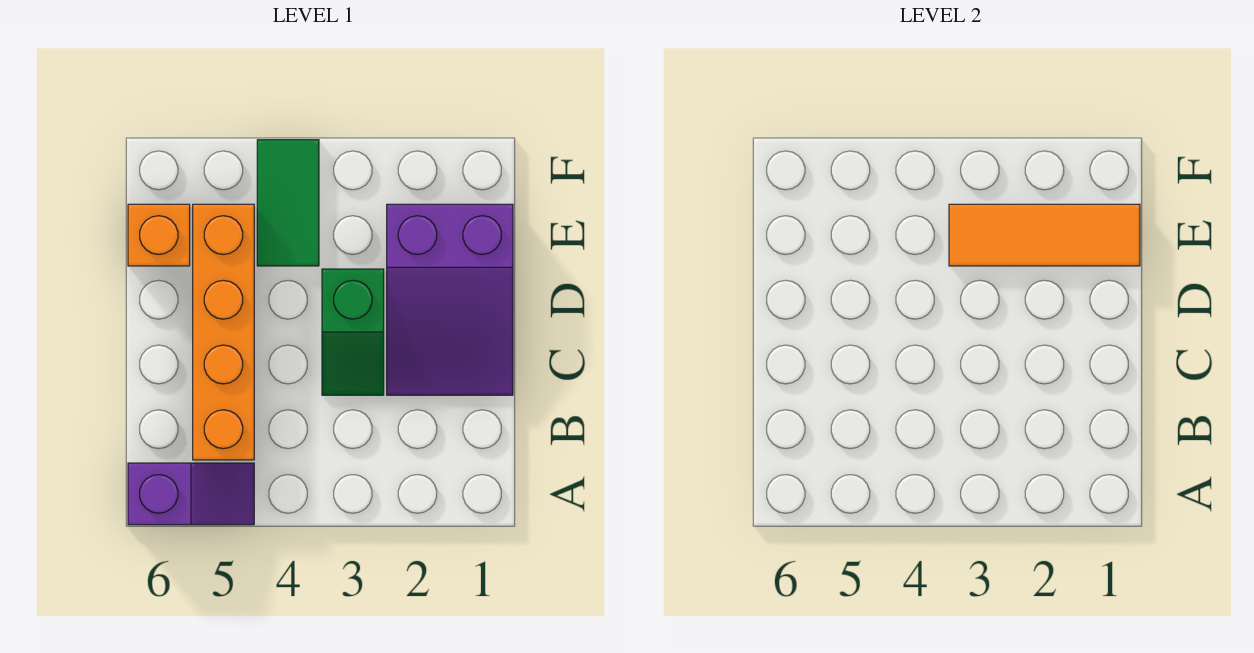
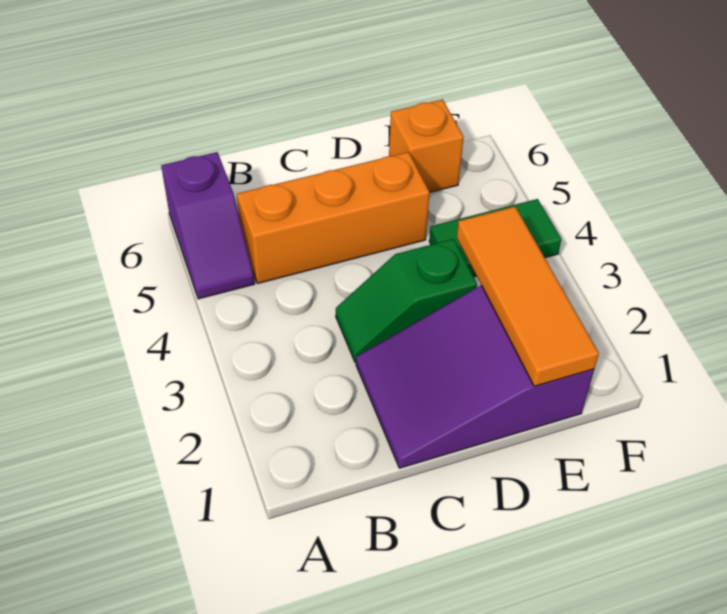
orange 1x4 brick [193,204,254,460] -> orange 1x3 brick [237,152,430,283]

